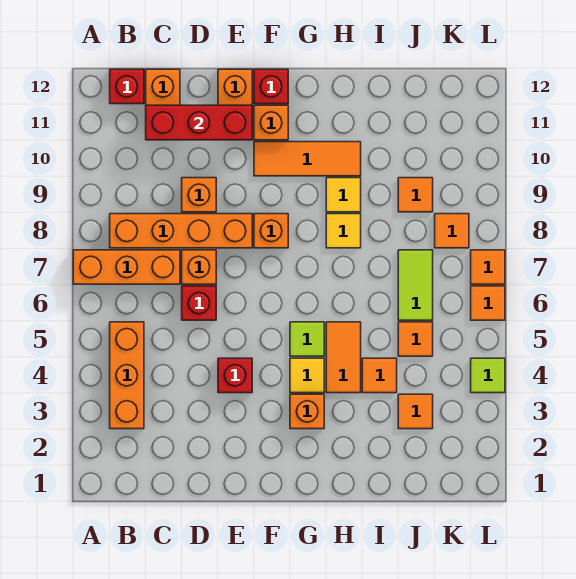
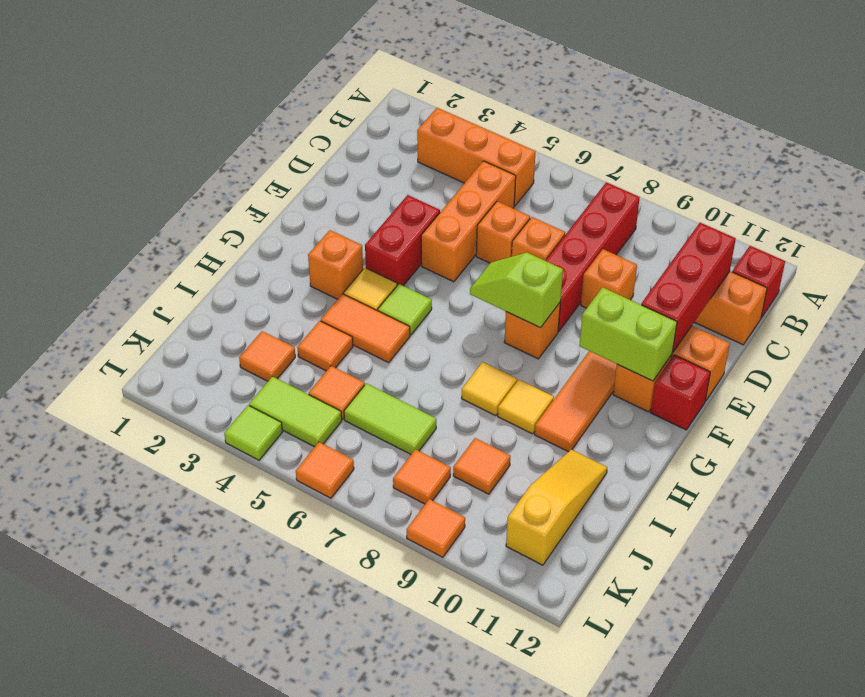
orange 1x3 brick [73,250,180,284] -> orange 1x3 brick moved to [421,161,516,282]
orange 1x4 brick [110,214,252,248] -> red 1x4 brick [546,182,640,331]
red 1x1 brick [182,286,216,320] -> orange 1x1 brick [476,201,530,263]
red 1x1 brick [218,358,252,393] -> red 1x2 brick [365,195,440,286]
none -> lime 1x2 slope [470,253,563,328]
none -> lime 1x2 brick [579,287,677,381]
none -> yellow 1x3 slope [506,450,607,565]
none -> lime 1x2 tile [249,377,342,447]
orange 1x1 tile [471,250,505,284] -> orange 1x1 tile moved to [407,499,465,557]

